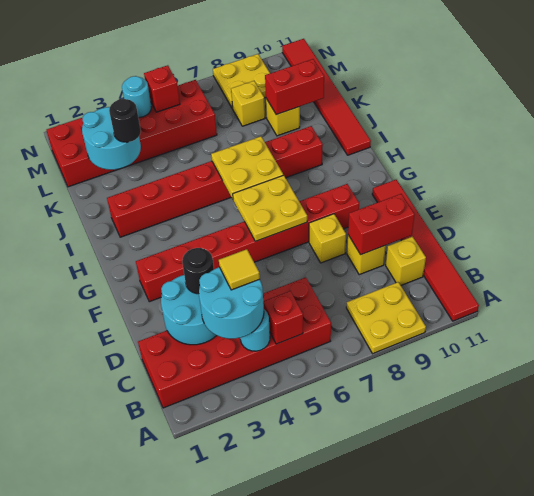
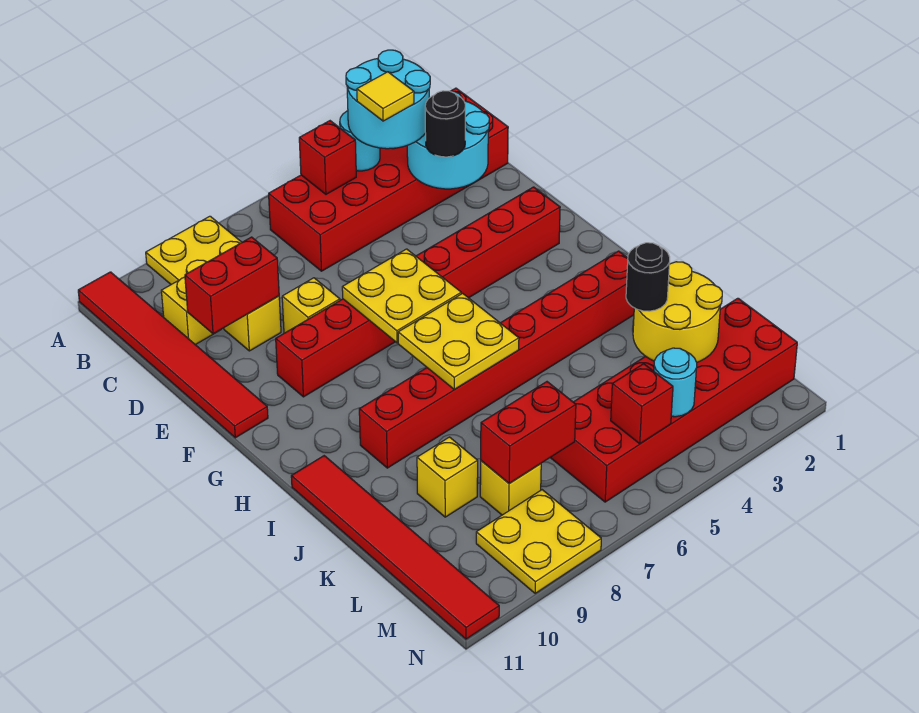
cyan 2x2 round brick [82,107,141,170] -> yellow 2x2 round brick [633,262,722,362]
red 1x2 brick [265,59,324,115] -> red 1x2 brick moved to [481,382,576,483]

